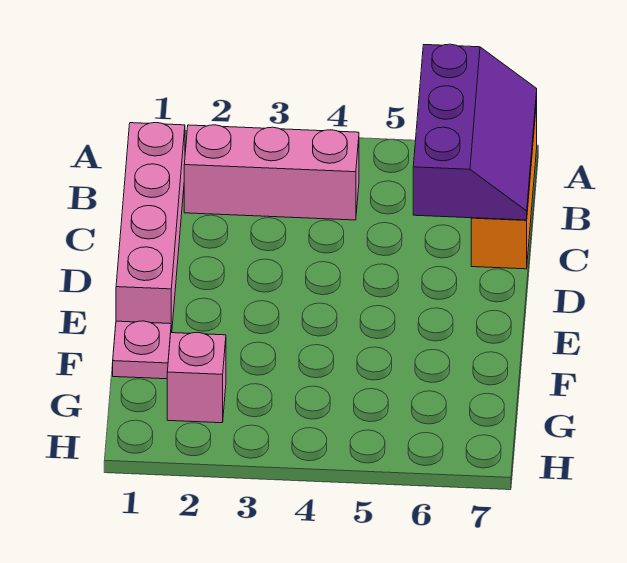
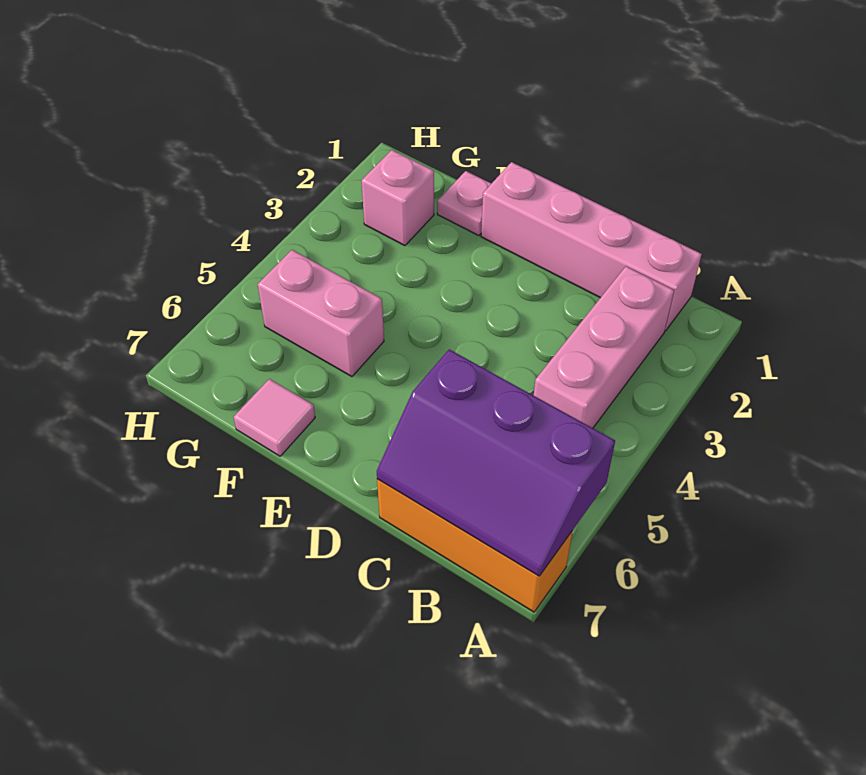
none -> pink 1x2 brick [258,250,384,377]
none -> pink 1x1 tile [234,379,315,456]

